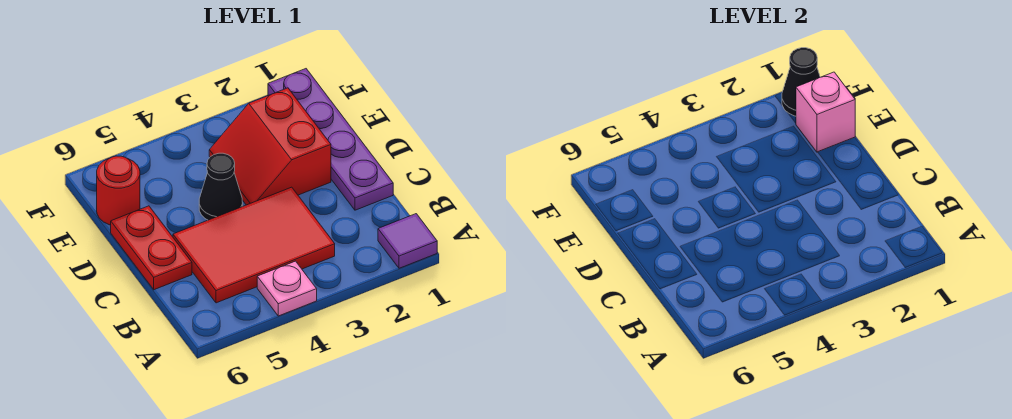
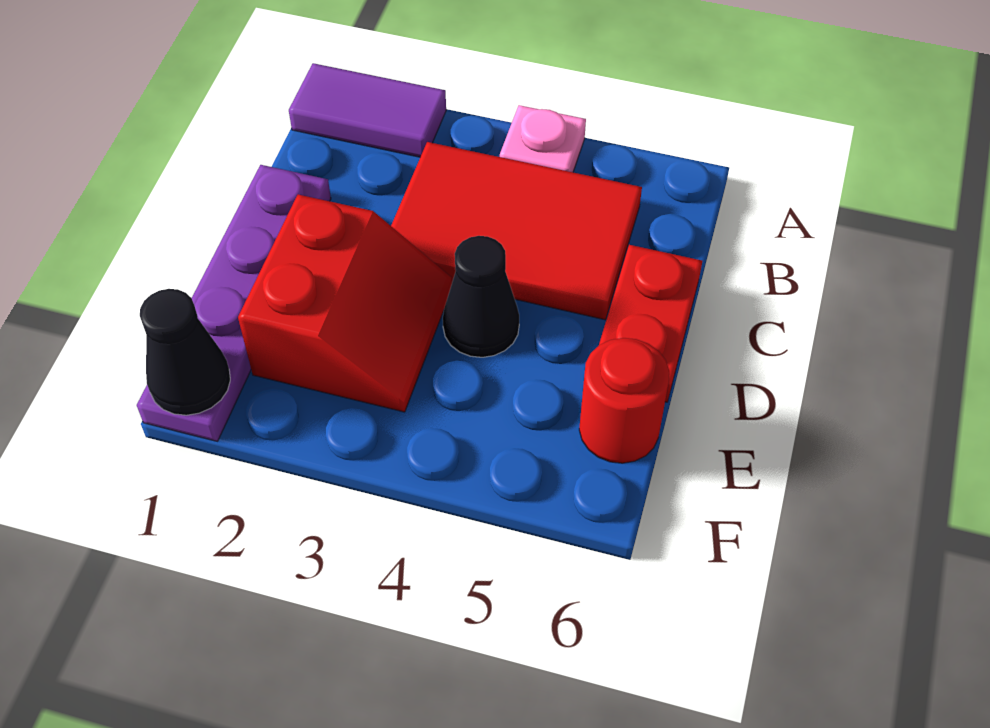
purple 1x1 tile [378,214,437,268] -> purple 1x2 tile [289,63,446,157]
pink 1x1 brick [796,72,855,152] -> none

